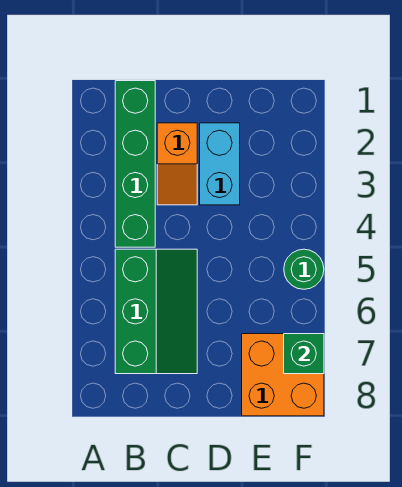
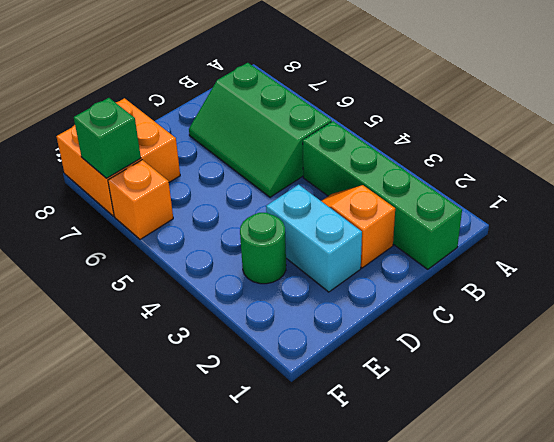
green 1x1 round brick [284,249,324,289] -> green 1x1 round brick moved to [240,213,286,284]
none -> orange 1x1 brick [108,160,173,239]

